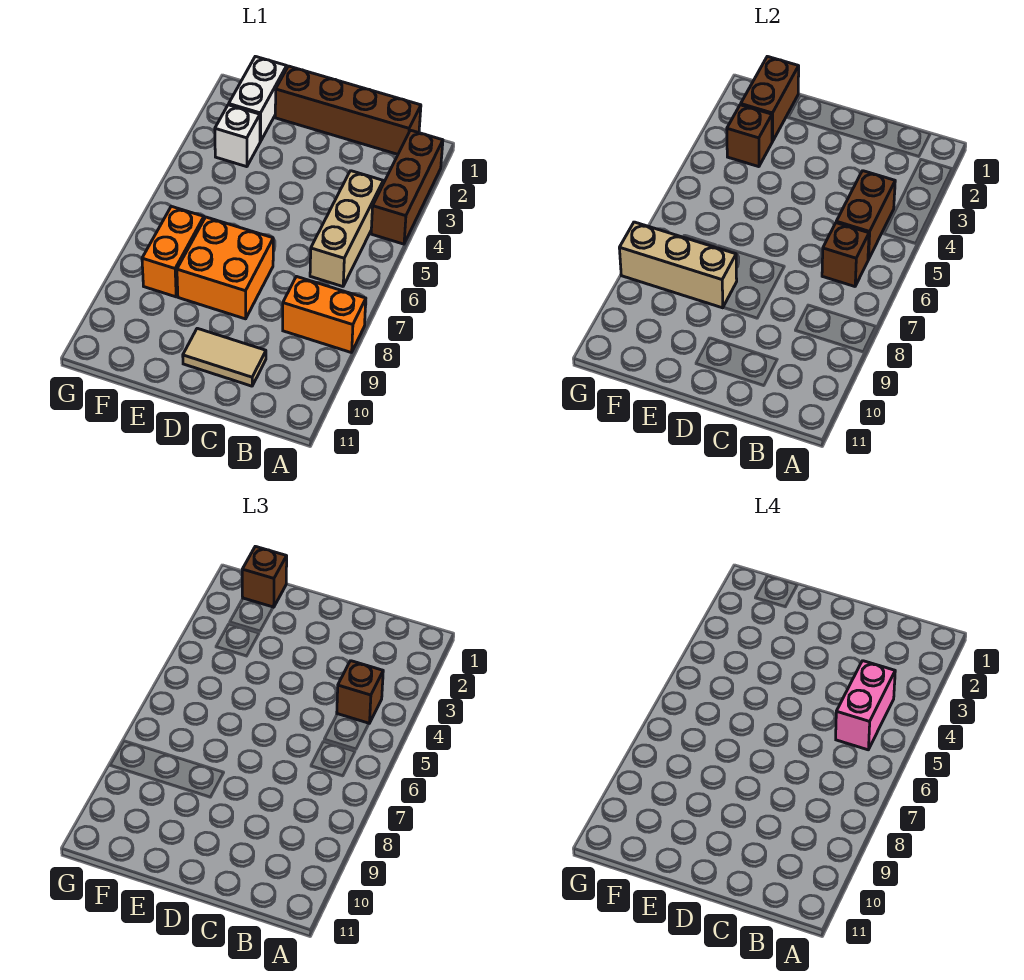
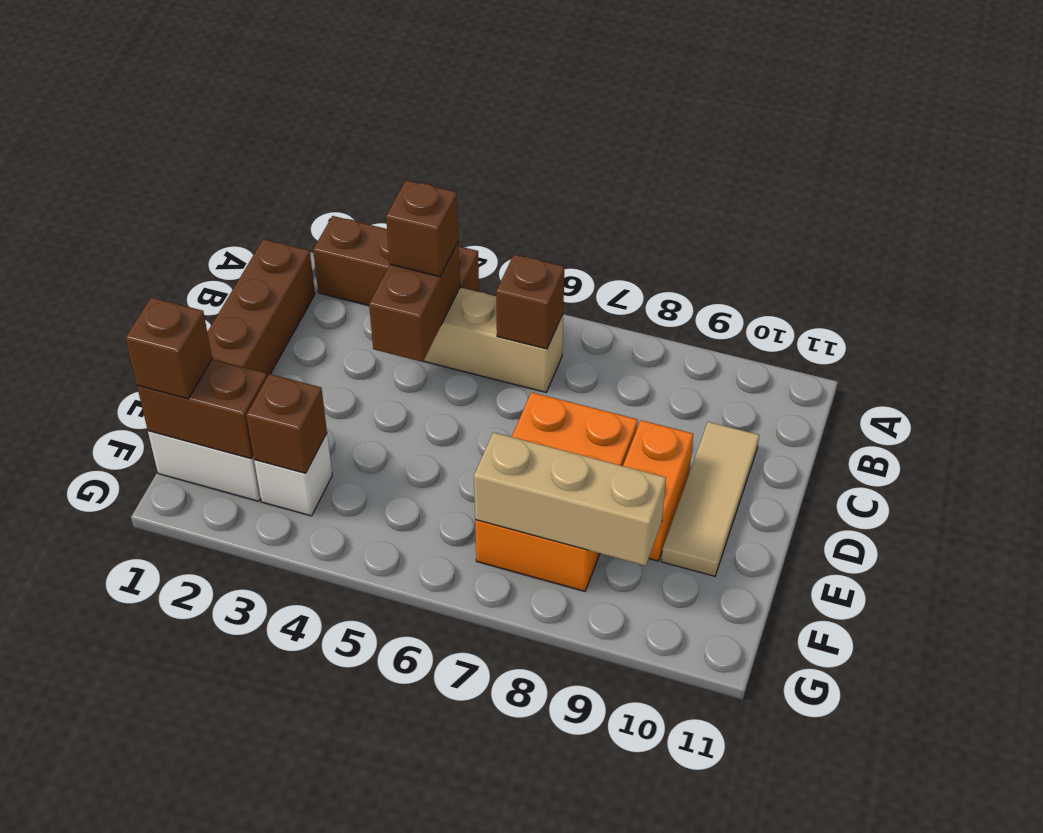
orange 1x2 brick [283,277,366,353] -> orange 1x2 brick moved to [623,420,693,561]
brown 1x2 brick [836,171,895,260] -> brown 1x2 brick turned to [369,243,460,362]
pink 1x2 brick [836,661,895,750] -> none
tan 1x2 tile [183,328,266,386] -> tan 1x3 tile [661,422,759,576]
tan 1x3 brick [619,222,737,308] -> tan 1x3 brick turned to [474,432,666,566]

